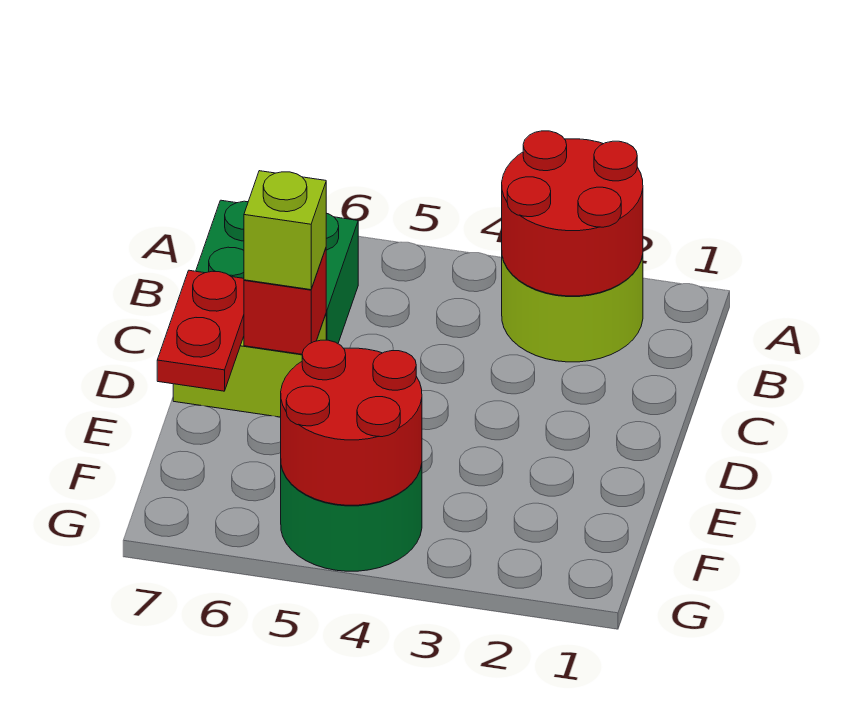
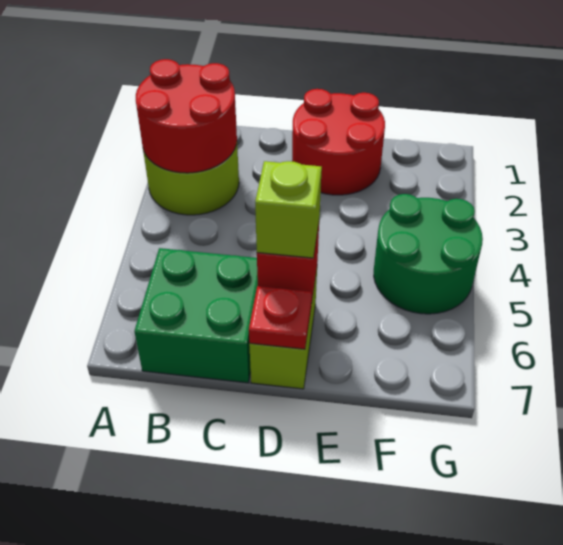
red 1x2 plate [157,270,244,391] -> red 1x1 plate [249,286,312,349]
red 2x2 round brick [281,340,422,505] -> red 2x2 round brick moved to [292,89,385,195]

